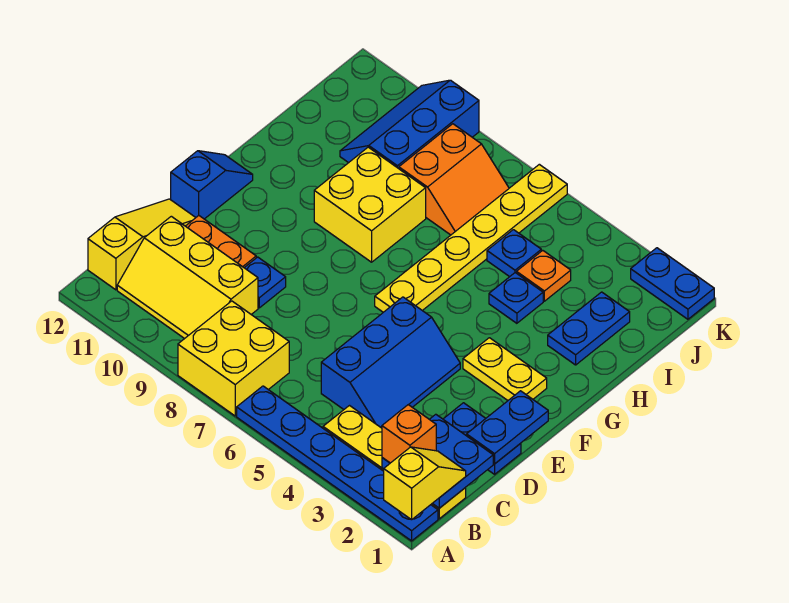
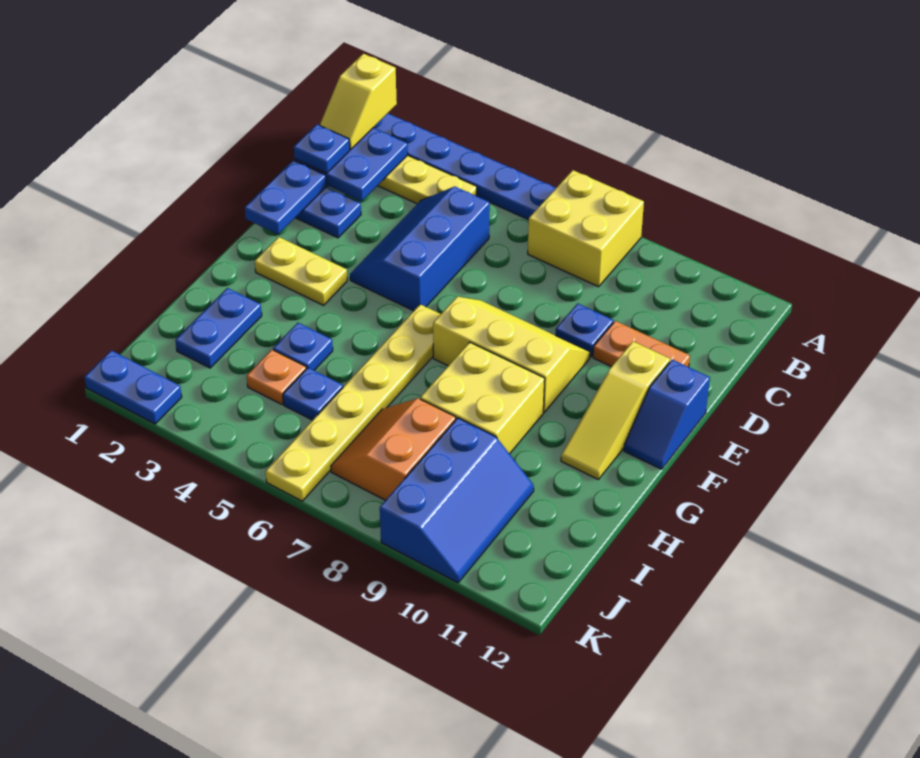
orange 1x1 brick [382,405,436,463] -> none
yellow 2x3 slope [117,216,258,339] -> yellow 2x3 slope moved to [433,296,590,412]
yellow 1x3 slope [88,199,196,290] -> yellow 1x3 slope moved to [561,341,670,479]
none -> blue 1x1 plate [294,124,350,173]

